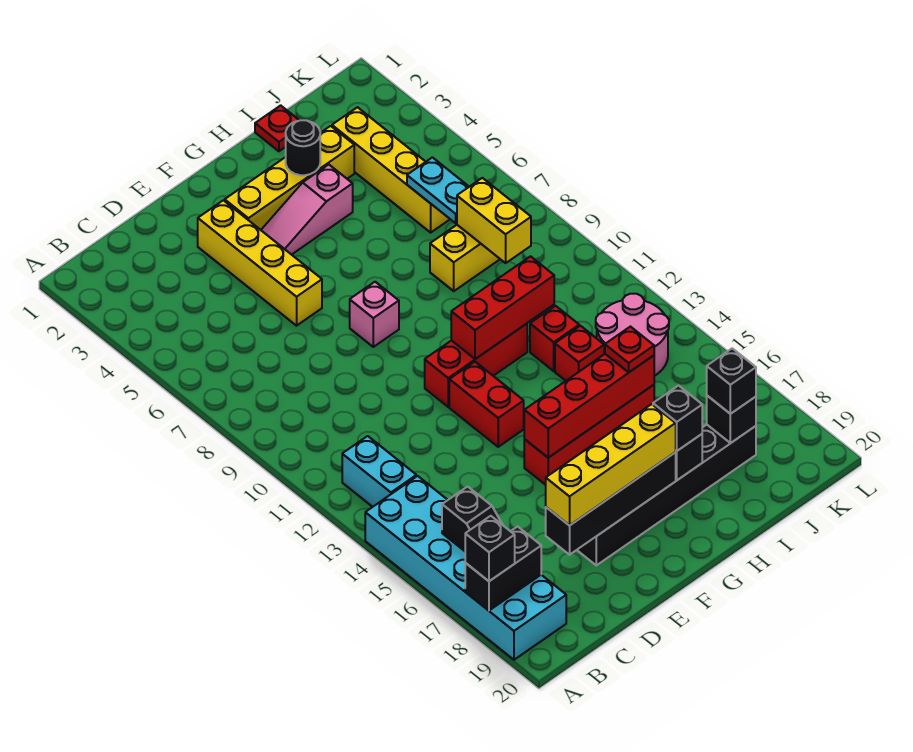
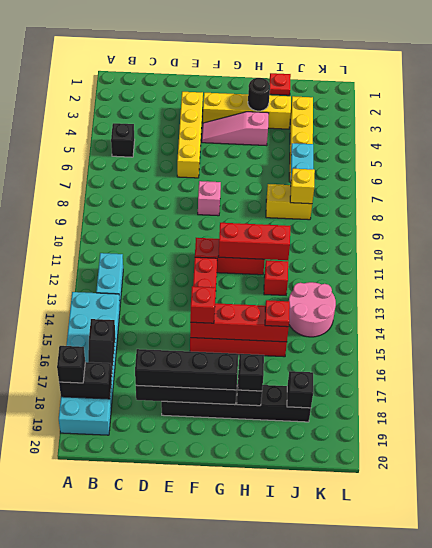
yellow 1x4 brick [546,404,676,526] -> black 1x4 brick [135,349,238,390]
red 1x1 brick [555,326,604,381] -> red 1x1 brick moved to [190,286,216,323]
yellow 1x2 brick [457,178,531,263] -> yellow 1x1 brick [290,169,315,204]
black 1x1 brick [707,348,756,414] -> black 1x1 brick moved to [111,123,135,157]

